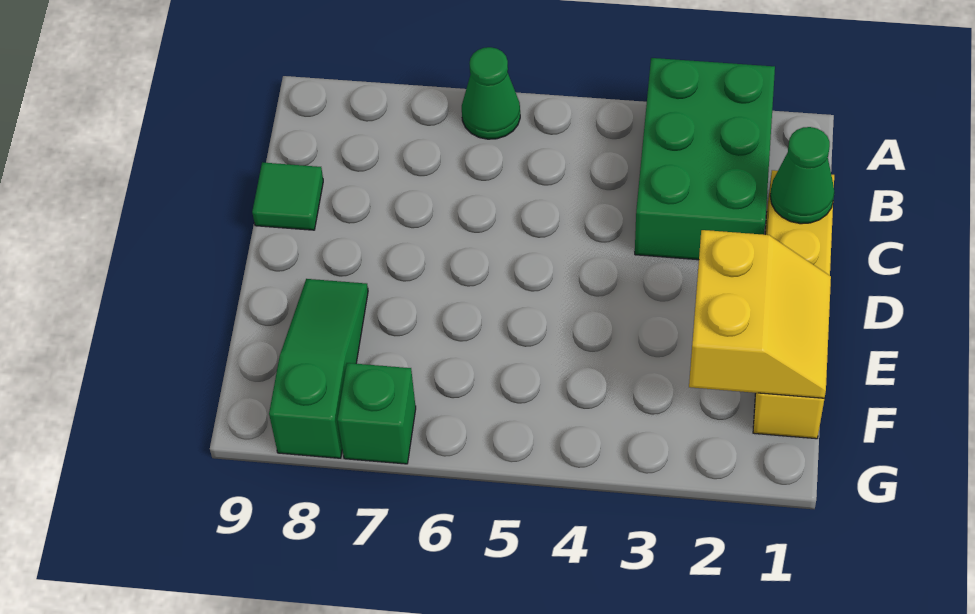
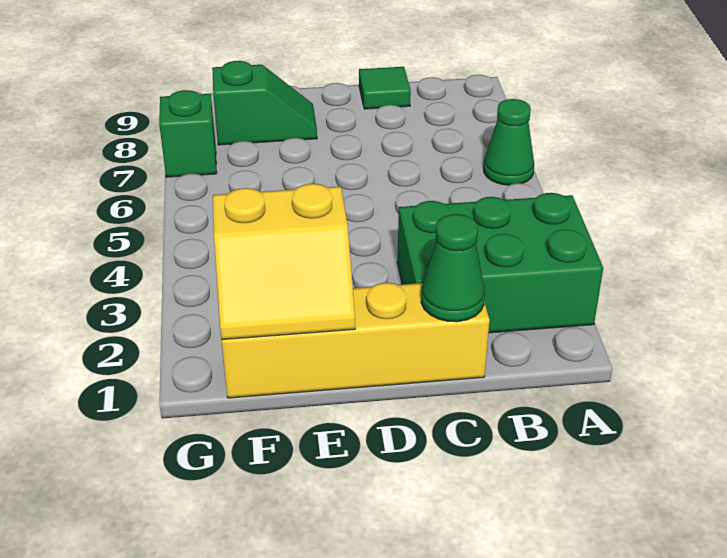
green 1x3 slope [269,279,368,458] -> green 1x2 slope [212,61,317,145]

